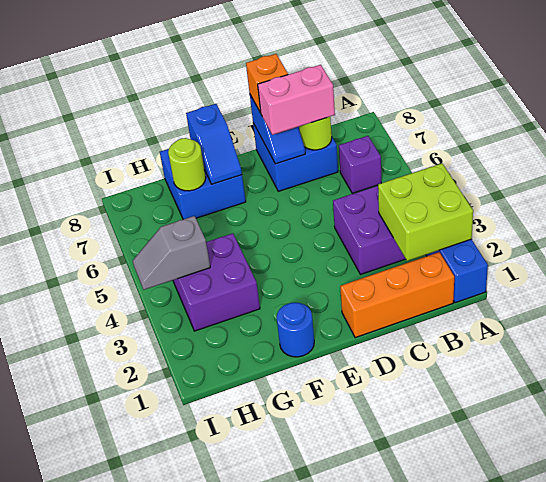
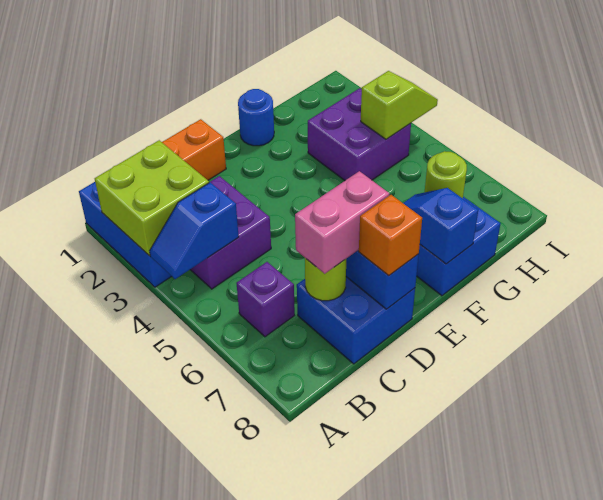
none -> blue 1x2 slope [150,182,239,279]
grey 1x2 slope [133,216,210,290] -> lime 1x2 slope [361,71,438,139]

